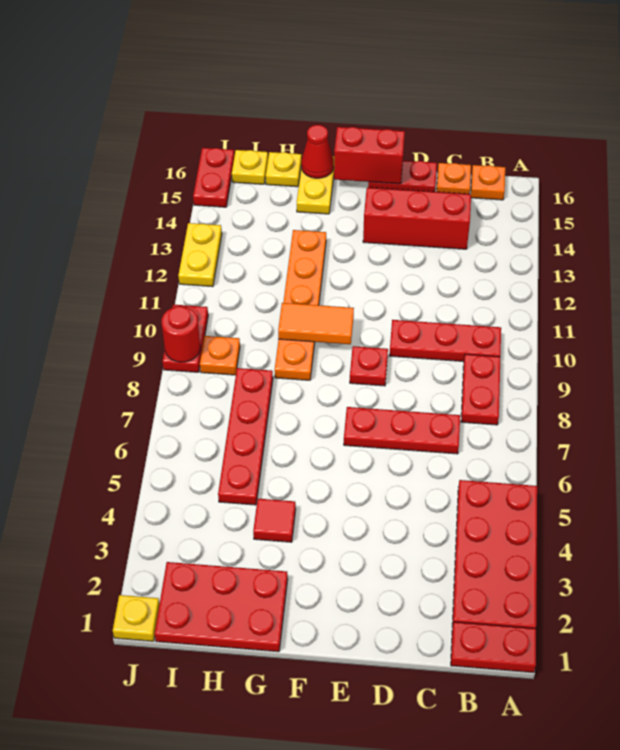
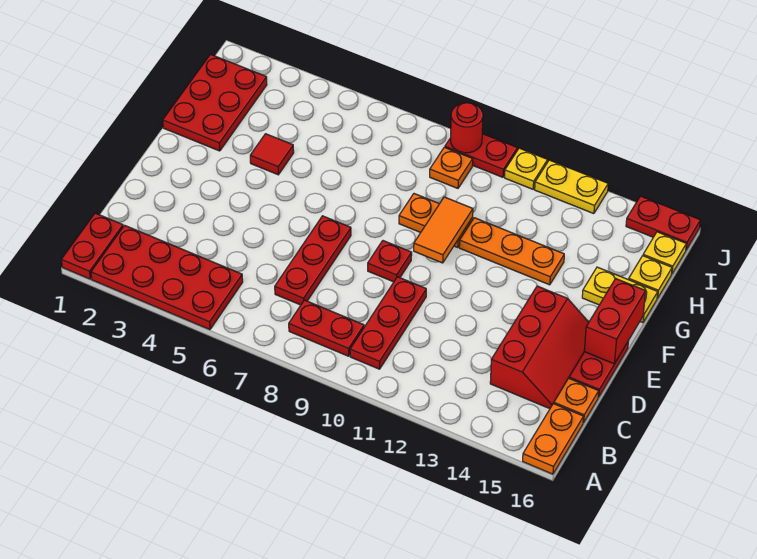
orange 1x1 plate [471,165,505,200] -> orange 1x2 plate [523,404,584,474]
red 1x1 cone [301,125,334,178] -> none
red 1x4 plate [218,368,273,505] -> none
yellow 1x1 plate [113,595,159,641] -> yellow 1x1 plate moved to [505,148,548,189]

